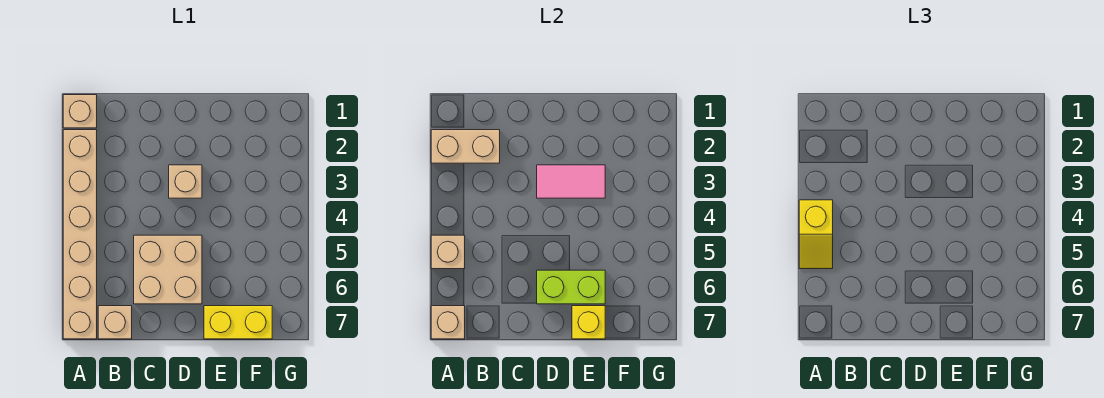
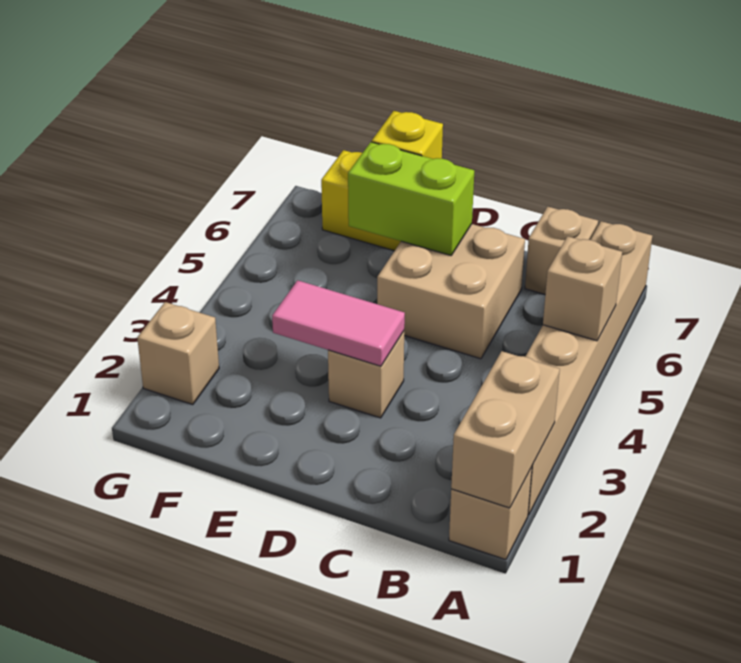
tan 1x2 brick [431,130,500,163] -> tan 1x2 brick turned to [451,351,560,508]
yellow 1x2 slope [799,200,833,269] -> none
tan 1x1 brick [431,306,465,339] -> tan 1x1 brick moved to [137,302,219,405]

